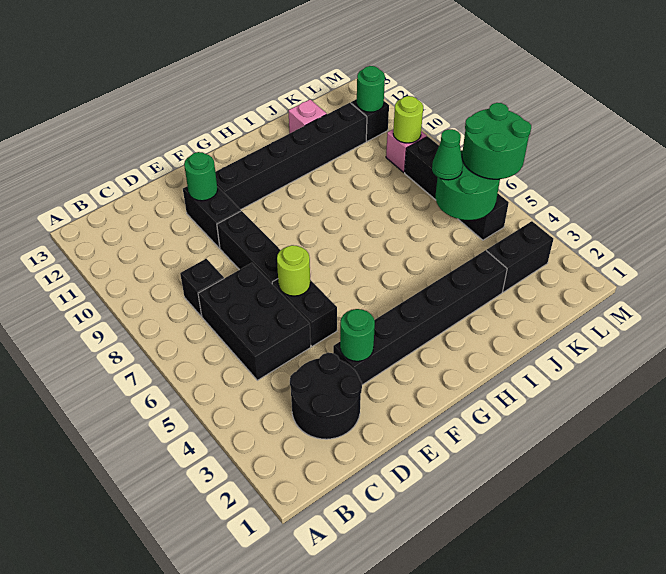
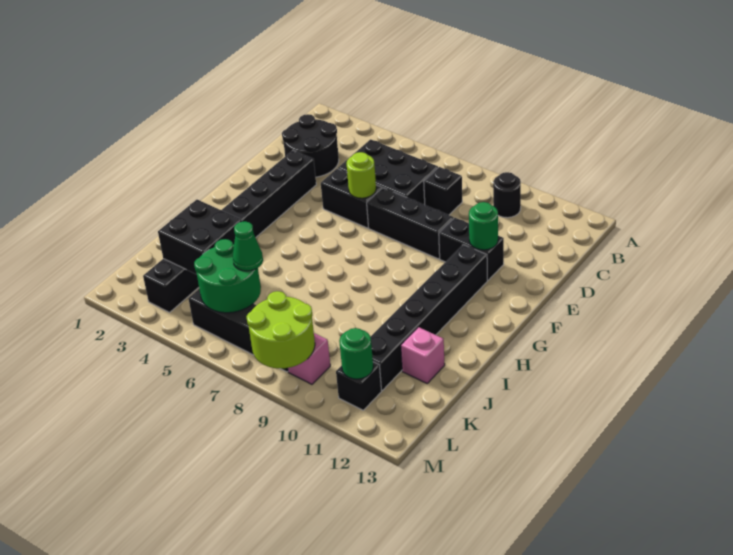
none -> black 1x1 round brick [493,172,521,218]
green 1x1 round brick [340,309,375,361] -> none
none -> black 2x2 brick [158,200,242,275]
green 2x2 round brick [462,103,531,179] -> none
lime 1x1 round brick [393,96,423,143] -> lime 2x2 round brick [246,291,315,368]

